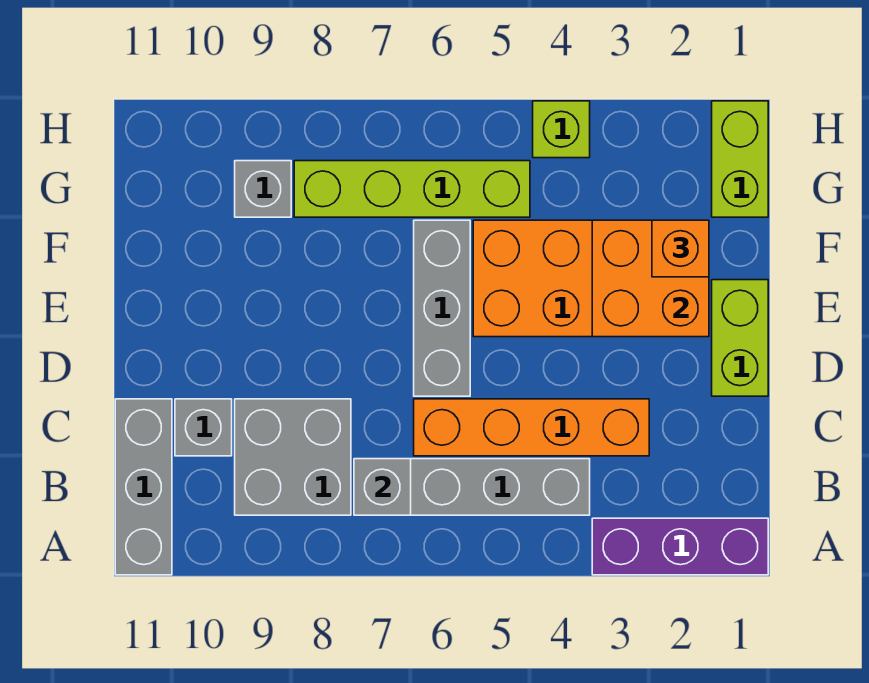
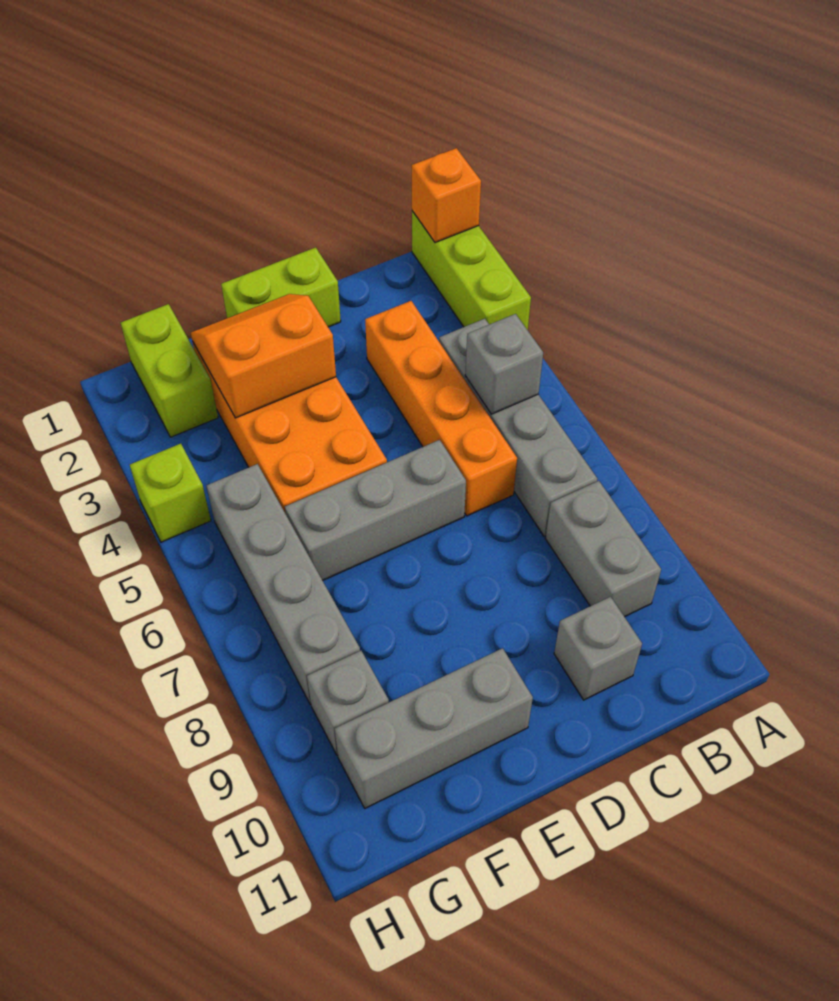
purple 1x3 brick [592,518,768,575] -> lime 1x3 brick [412,211,531,330]
grey 1x3 brick [115,399,172,575] -> grey 1x3 brick moved to [335,648,533,808]
grey 1x1 brick [354,459,411,515] -> grey 1x1 brick moved to [465,314,543,414]
grey 2x2 brick [235,399,351,515] -> grey 1x2 brick [545,481,661,617]
orange 2x2 brick [592,220,709,337] -> orange 2x2 slope [191,294,336,418]
orange 1x1 brick [652,220,709,277] -> orange 1x1 brick moved to [412,148,481,243]
lime 1x2 brick [712,101,768,217] -> lime 1x2 brick turned to [121,304,218,437]
lime 1x4 brick [294,161,530,217] -> grey 1x4 brick [206,464,360,704]

